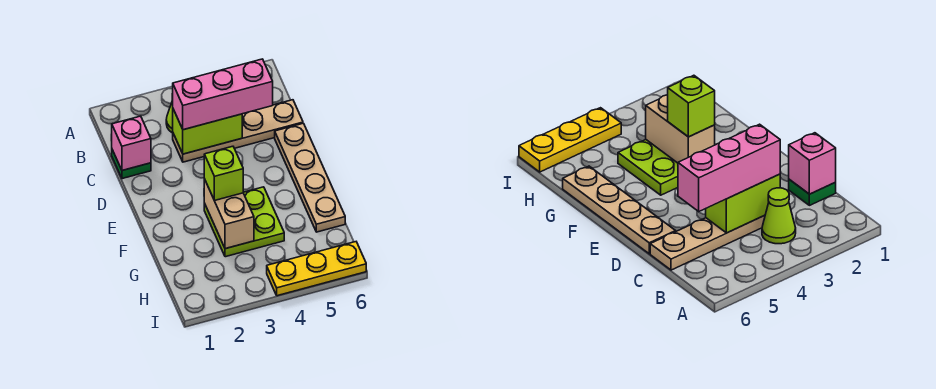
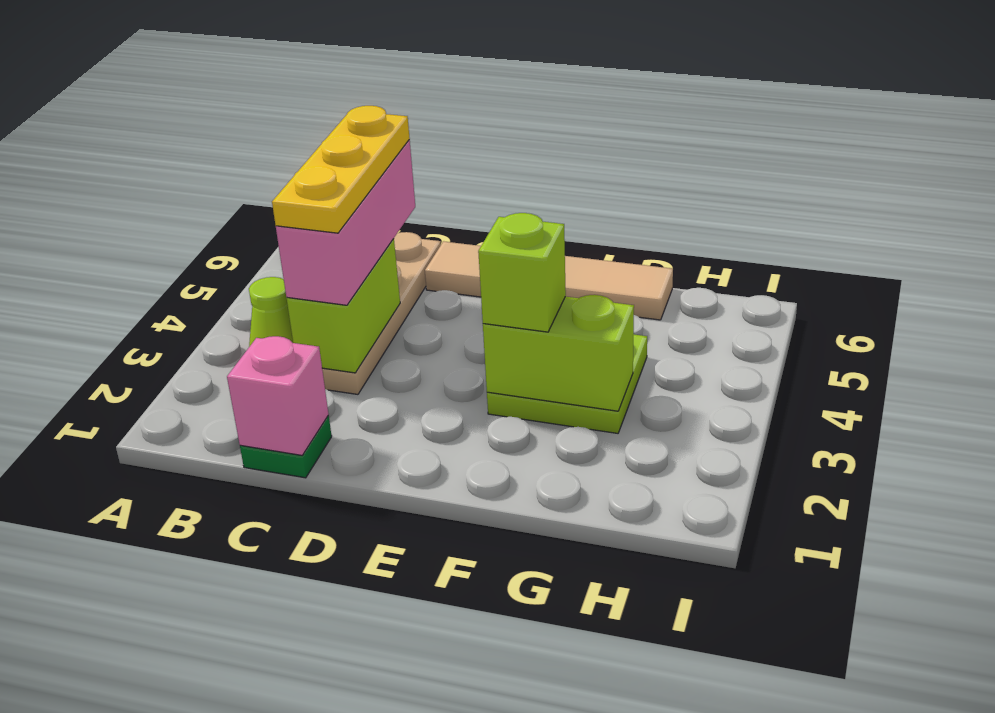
tan 1x4 plate [275,123,345,232] -> tan 1x4 tile [425,241,673,320]
tan 1x2 brick [204,179,254,249] -> lime 1x2 brick [483,295,634,411]
yellow 1x3 plate [267,242,366,296] -> yellow 1x3 plate moved to [272,106,410,233]

